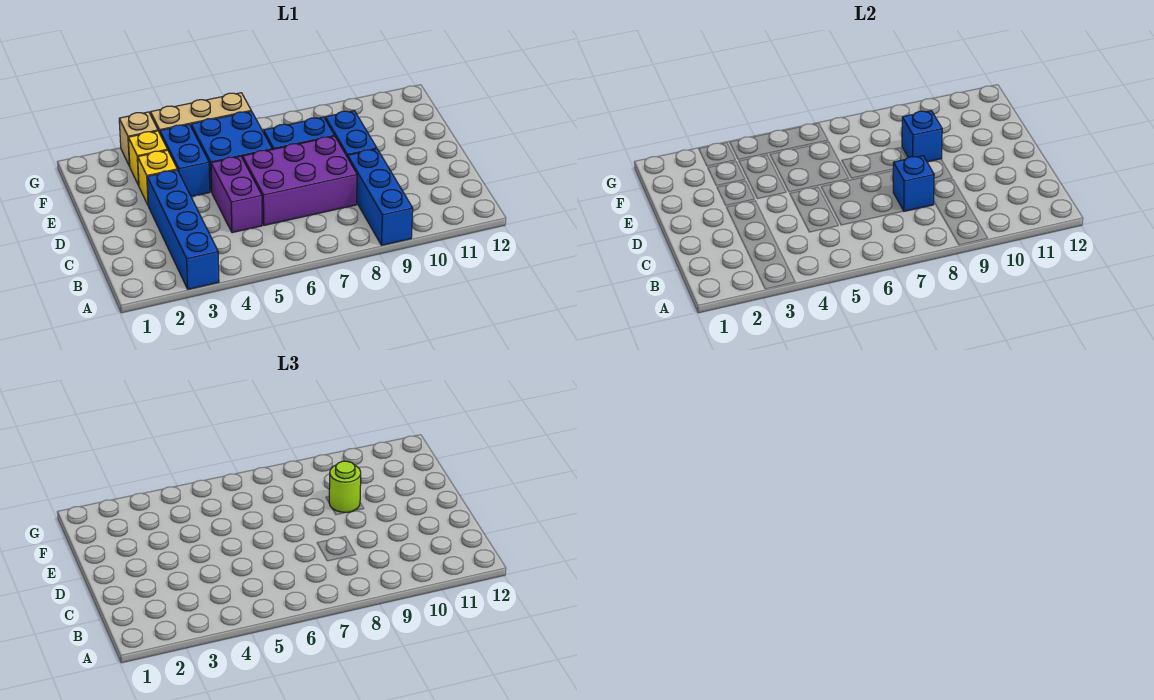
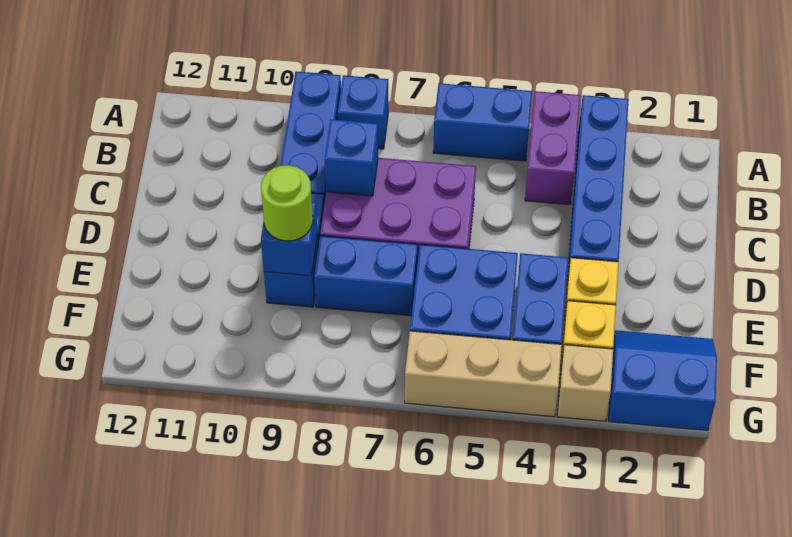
none -> blue 1x2 brick [433,83,532,161]
none -> blue 1x1 brick [338,75,389,149]
purple 1x2 brick [211,156,262,233] -> purple 1x2 brick moved to [525,91,580,205]
none -> blue 2x2 slope [608,330,717,431]

